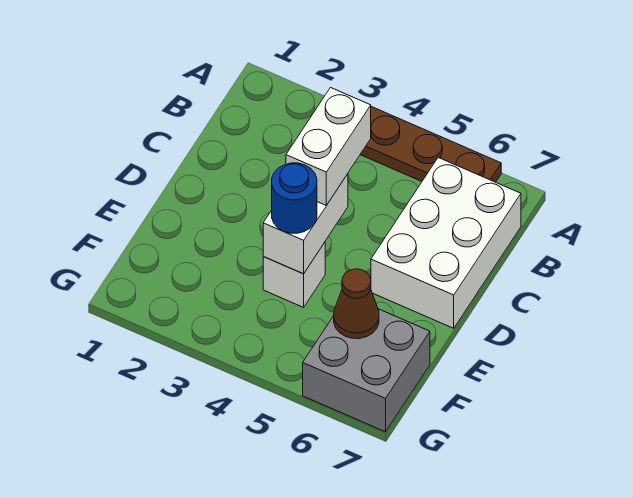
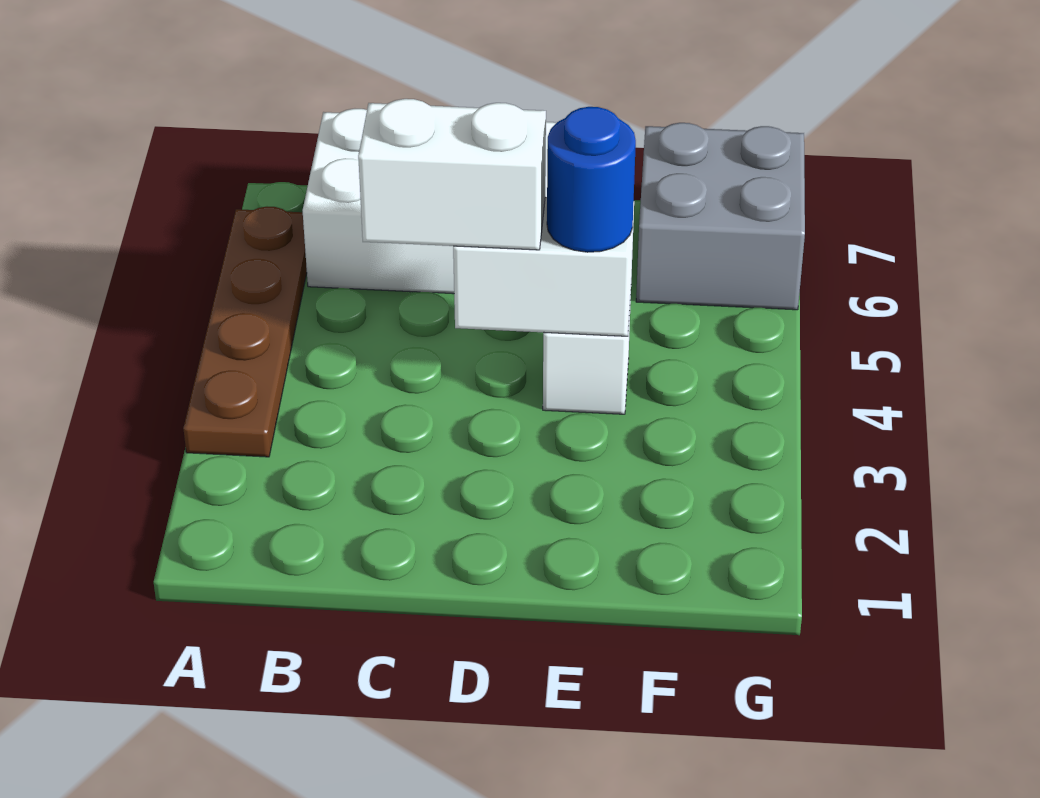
brown 1x1 cone [334,269,379,339] -> none

